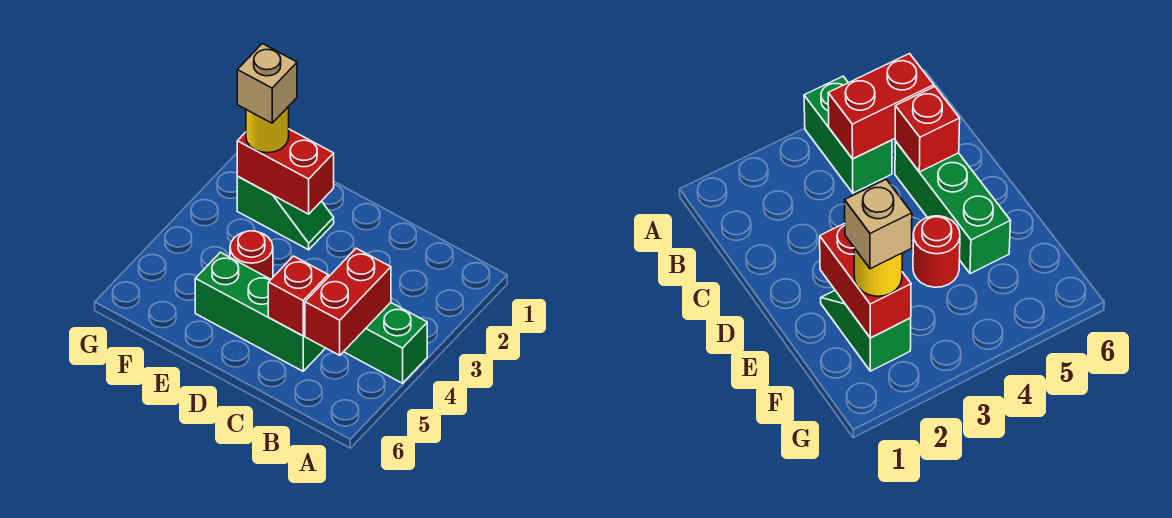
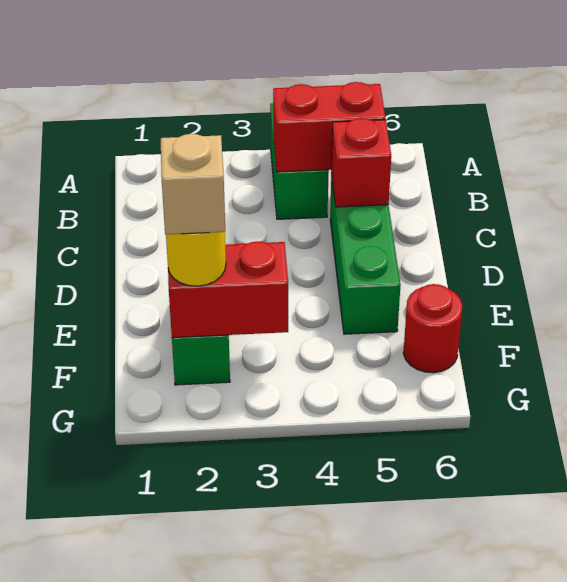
red 1x2 brick [237,129,334,214] -> red 1x2 brick turned to [168,241,288,338]
red 1x1 round brick [230,231,273,279] -> red 1x1 round brick moved to [403,284,462,373]

